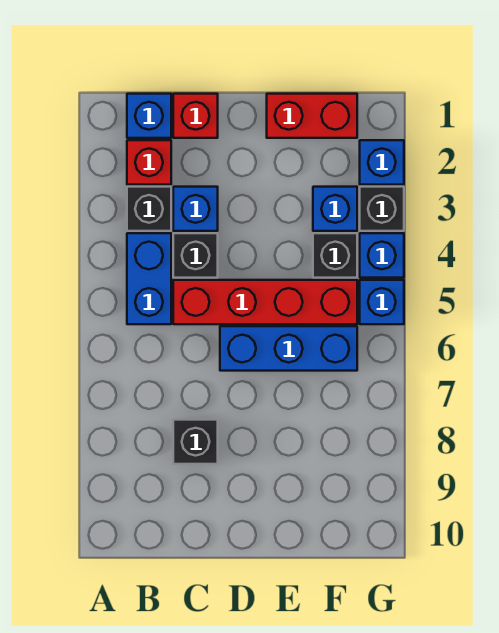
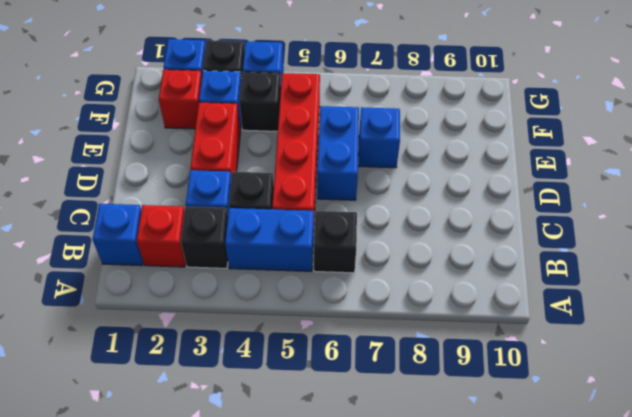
red 1x1 brick [173,94,218,138] -> red 1x1 brick moved to [159,70,202,129]
black 1x1 brick [173,420,218,464] -> black 1x1 brick moved to [314,211,357,273]
blue 1x3 brick [220,326,357,371] -> blue 1x2 brick [317,106,359,200]
red 1x2 brick [267,94,357,138] -> red 1x2 brick moved to [190,102,240,179]
blue 1x1 brick [360,280,404,324] -> blue 1x1 brick moved to [359,107,400,168]

